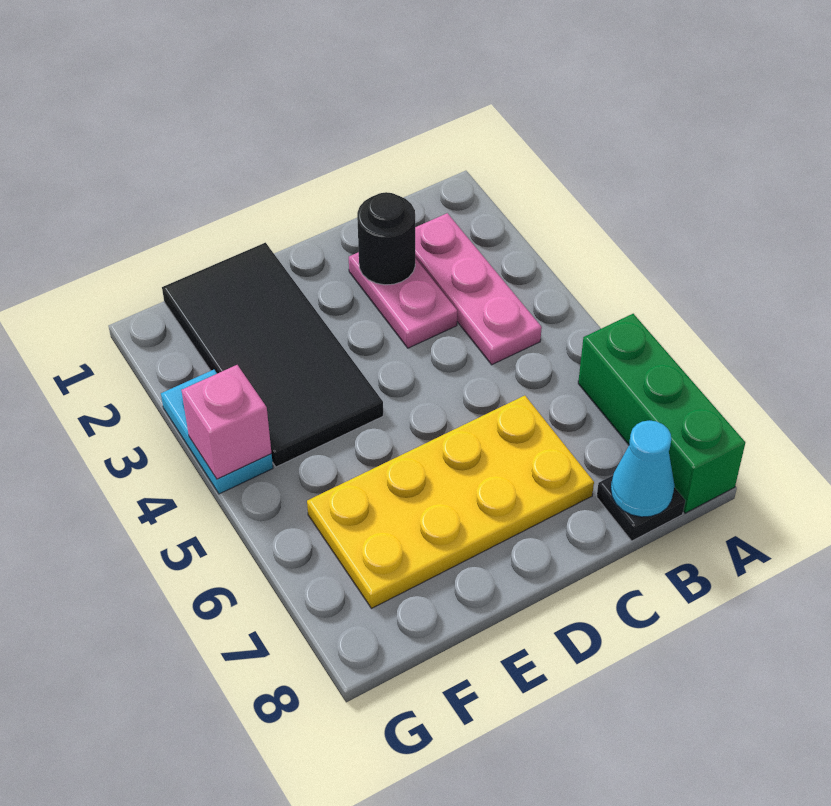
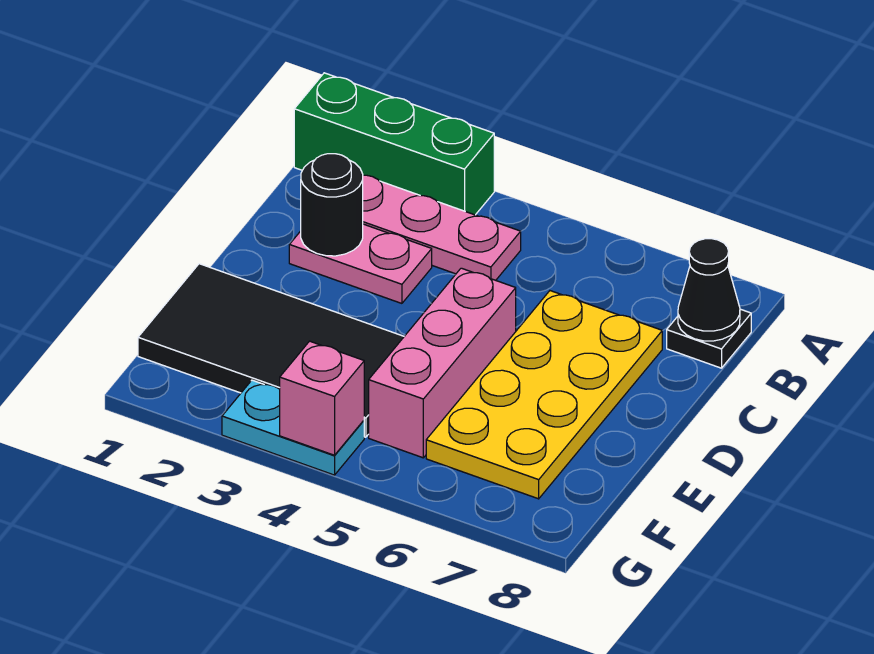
green 1x3 brick [578,314,745,513] -> green 1x3 brick moved to [294,73,494,215]
cyan 1x1 cone [611,420,675,517] -> black 1x1 cone [678,239,740,341]
none -> pink 1x3 brick [369,268,516,458]

